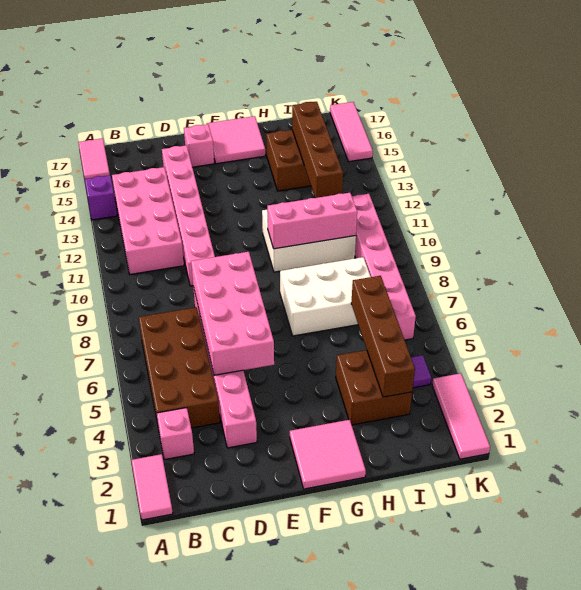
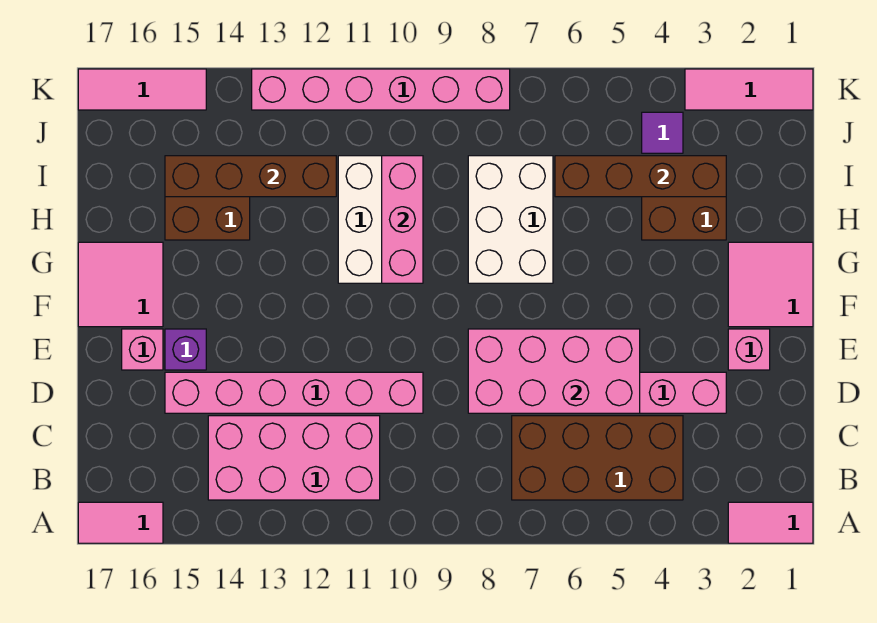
purple 1x1 brick [85,175,117,220] -> purple 1x1 brick moved to [165,329,206,370]
pink 1x1 brick [157,408,194,460] -> pink 1x1 brick moved to [728,329,770,370]
pink 1x6 brick [352,194,416,340] -> pink 1x6 brick moved to [252,69,510,110]

